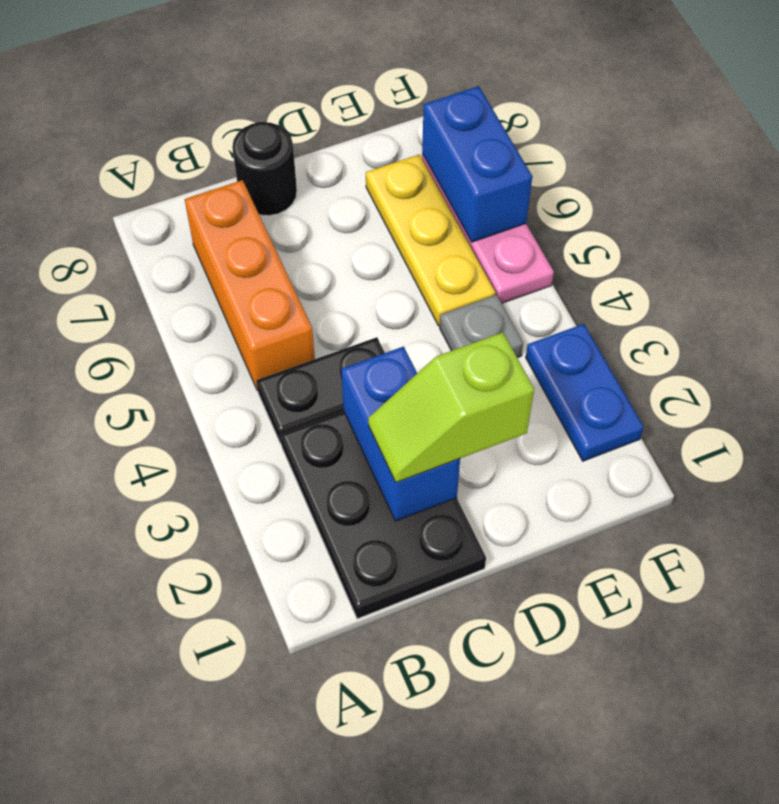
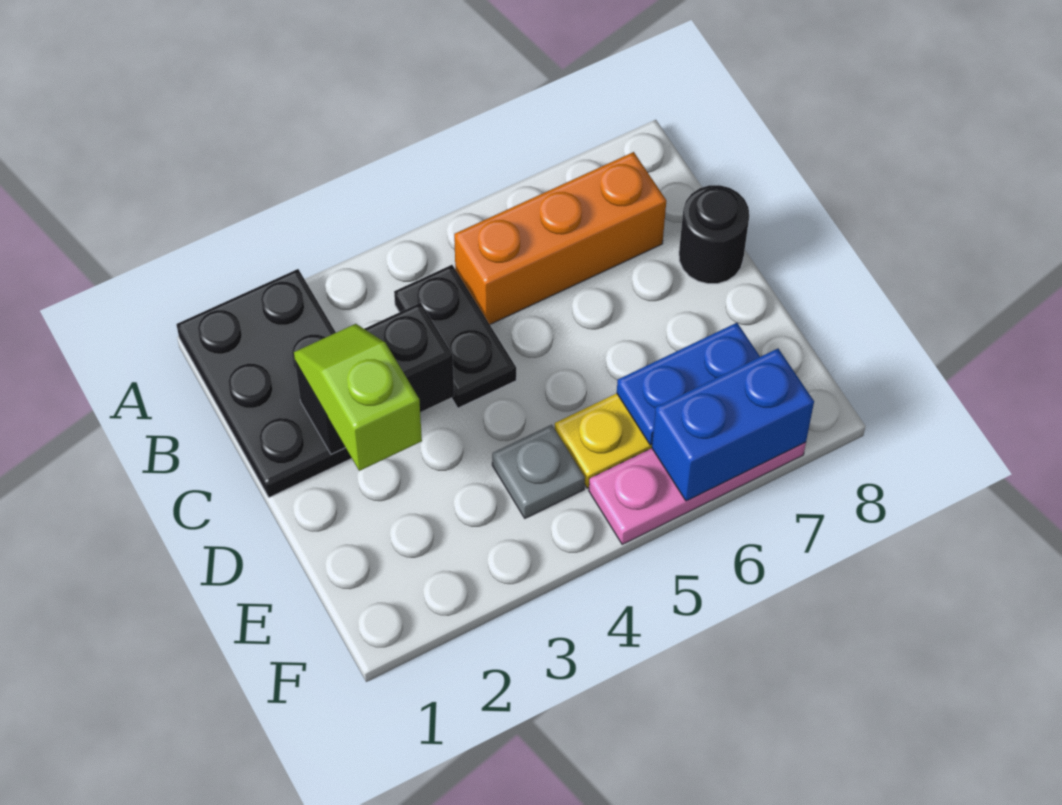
black 2x3 plate [280,411,486,619] -> black 2x3 plate turned to [176,269,352,497]
blue 1x2 brick [341,347,460,521] -> black 1x2 brick [295,303,454,454]
blue 1x2 plate [526,324,644,461] -> blue 1x2 plate moved to [617,323,760,445]

